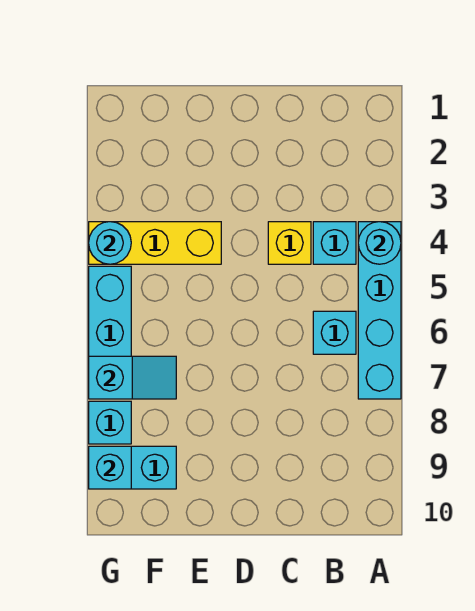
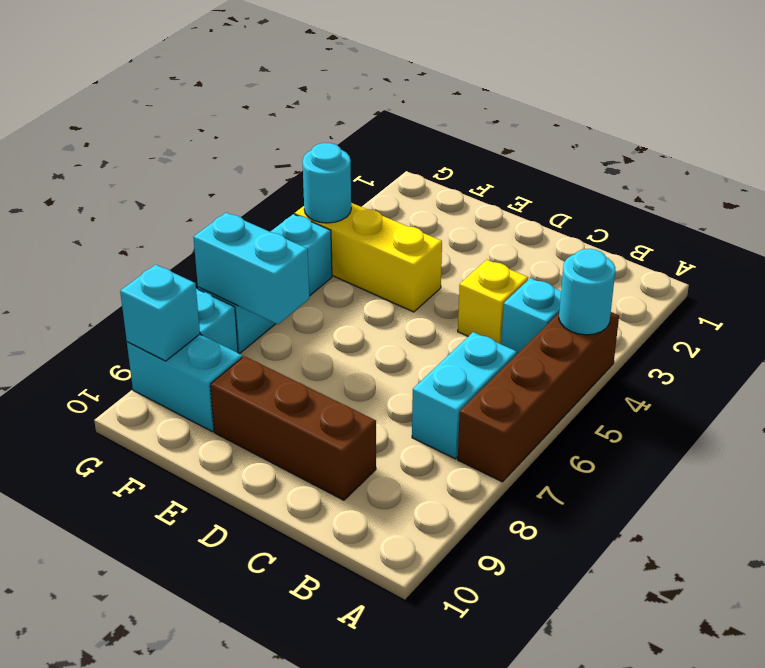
cyan 1x4 brick [358,222,401,399] -> brown 1x4 brick [458,312,619,482]
cyan 1x1 brick [313,311,356,354] -> cyan 1x2 brick [412,332,517,459]
none -> brown 1x3 brick [210,356,376,500]
cyan 1x2 slope [89,356,176,399] -> cyan 1x2 brick [193,213,309,324]

